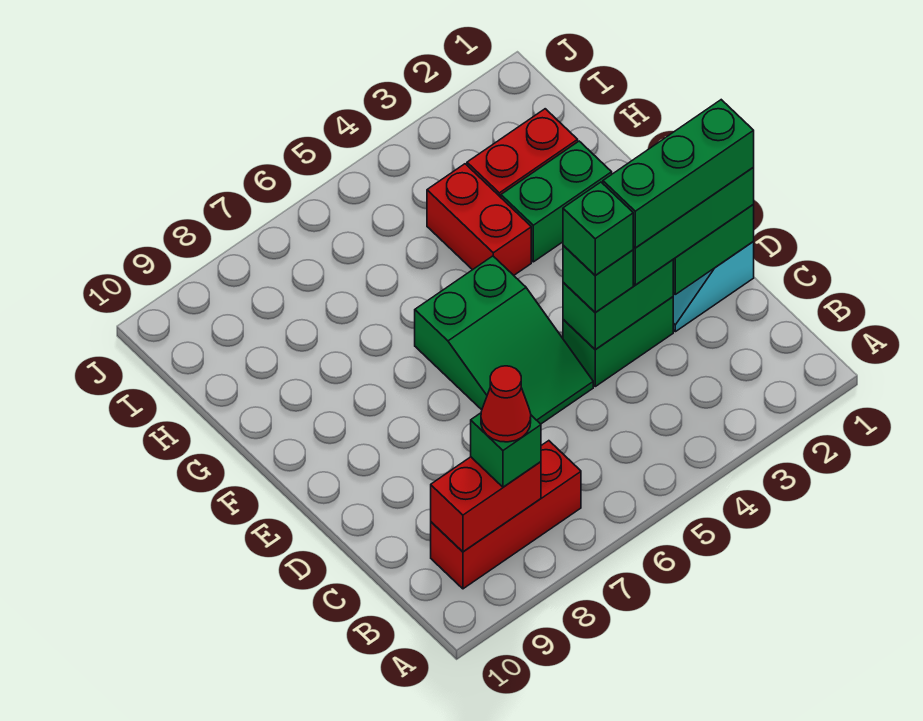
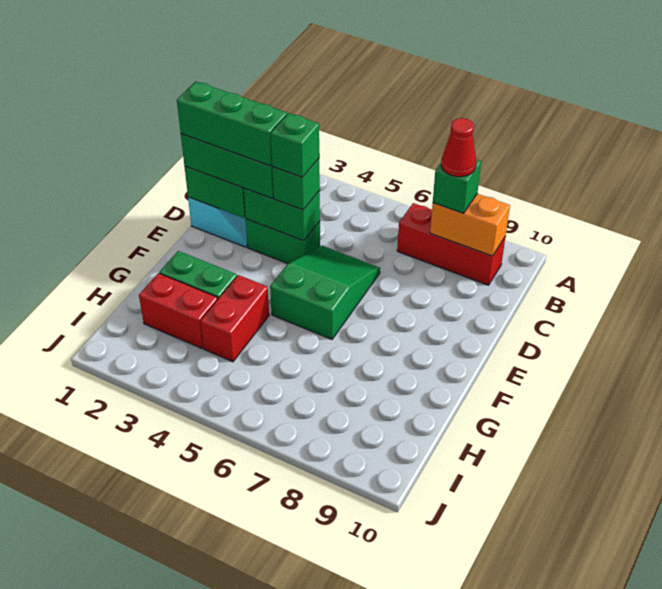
red 1x2 brick [431,457,541,552] -> orange 1x2 brick [430,194,510,256]

